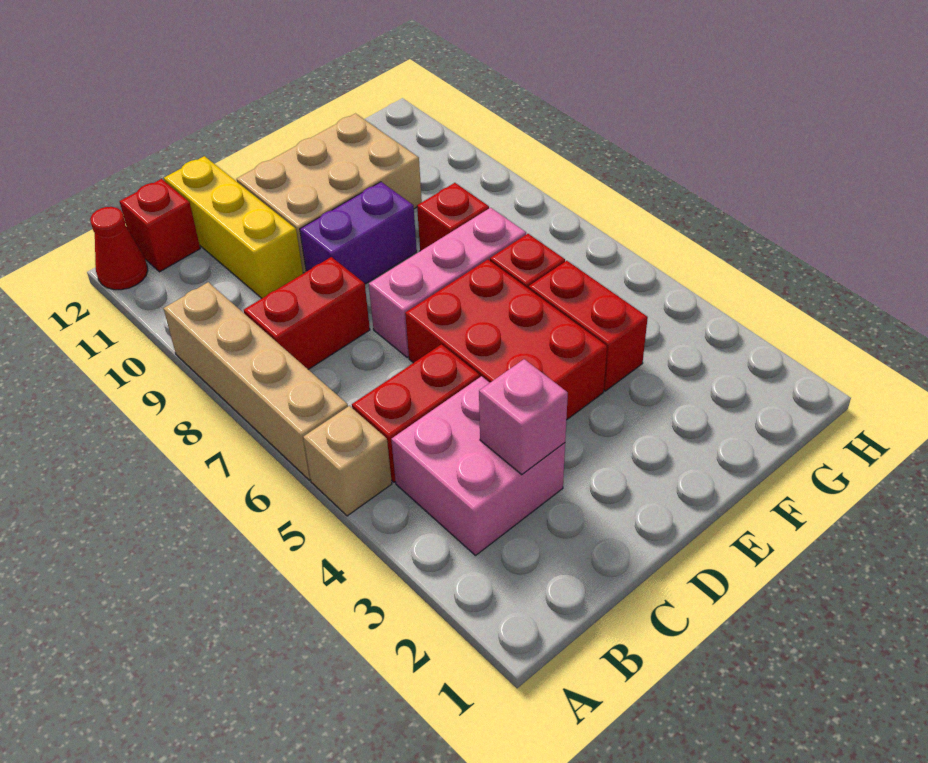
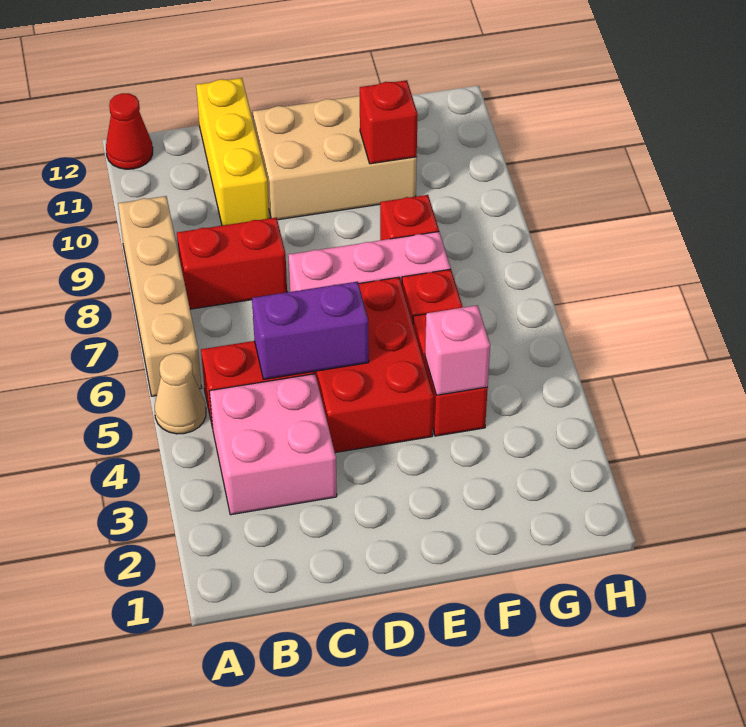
tan 1x1 brick [303,406,392,516] -> tan 1x1 cone [155,353,206,434]
red 1x1 brick [120,179,200,272] -> red 1x1 brick moved to [360,80,418,164]
pink 1x1 brick [479,359,568,474] -> pink 1x1 brick moved to [425,305,490,395]
purple 1x2 brick [300,182,417,284] -> purple 1x2 brick moved to [252,282,369,379]

